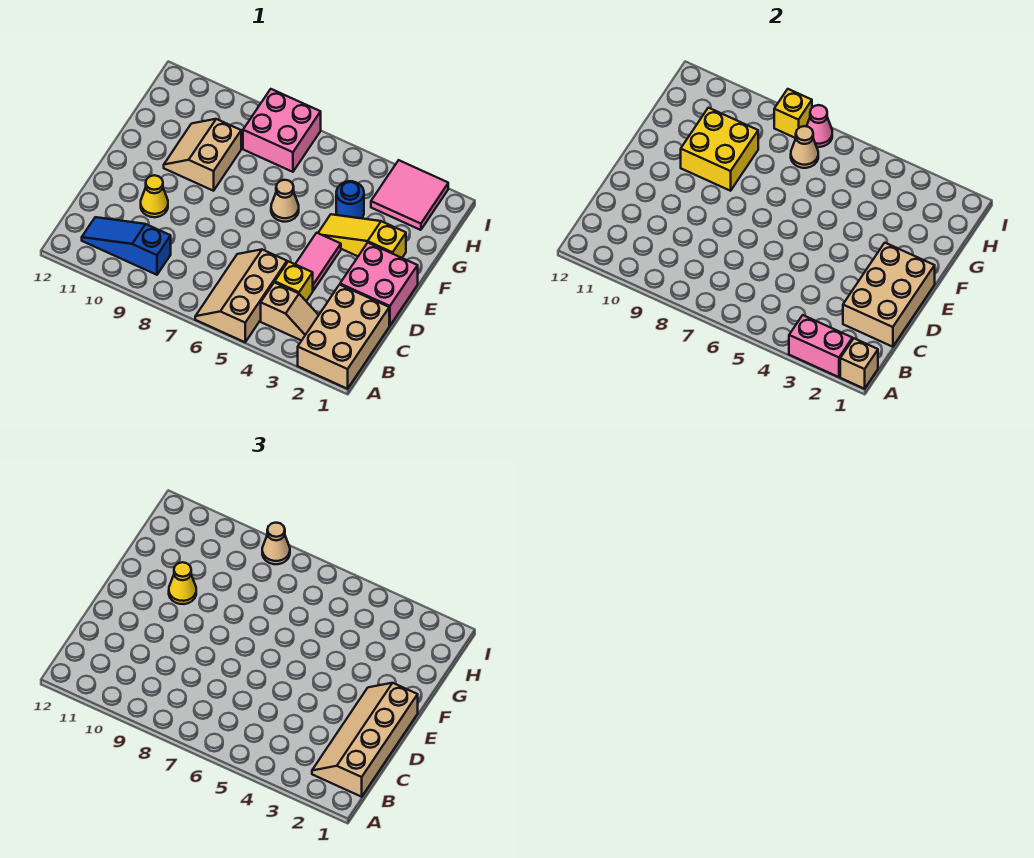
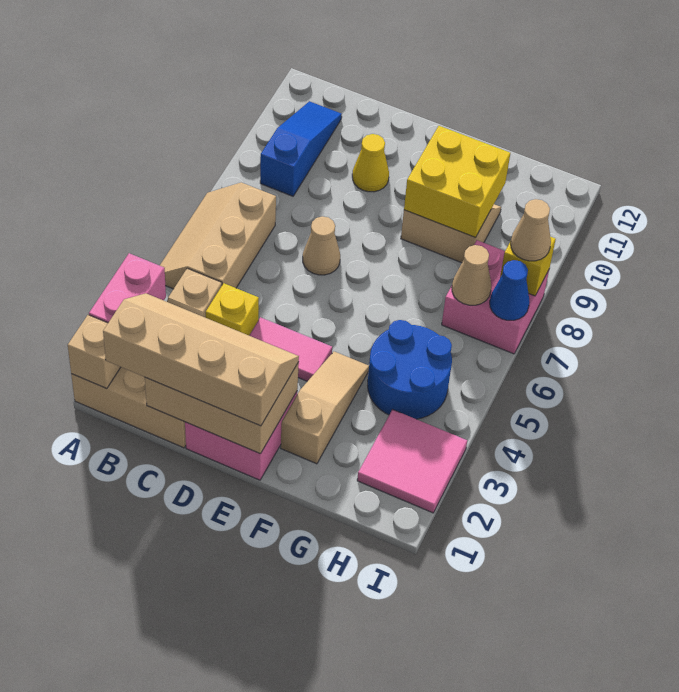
tan 2x3 slope [195,249,287,342] -> tan 2x3 slope turned to [160,183,276,289]
yellow 1x3 slope [318,214,406,258] -> tan 1x3 slope [281,352,369,464]
tan 1x1 cone [271,180,299,222] -> tan 1x1 cone moved to [303,217,340,275]
yellow 1x1 cone [169,562,196,604] -> none
blue 1x1 round brick [336,181,364,218] -> blue 2x2 round brick [368,320,452,419]
pink 1x1 cone [807,105,832,147] -> blue 1x1 cone [490,260,529,320]

